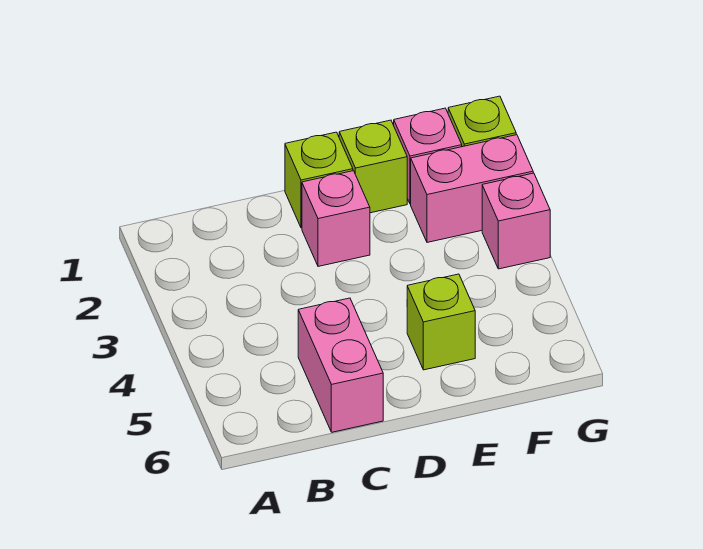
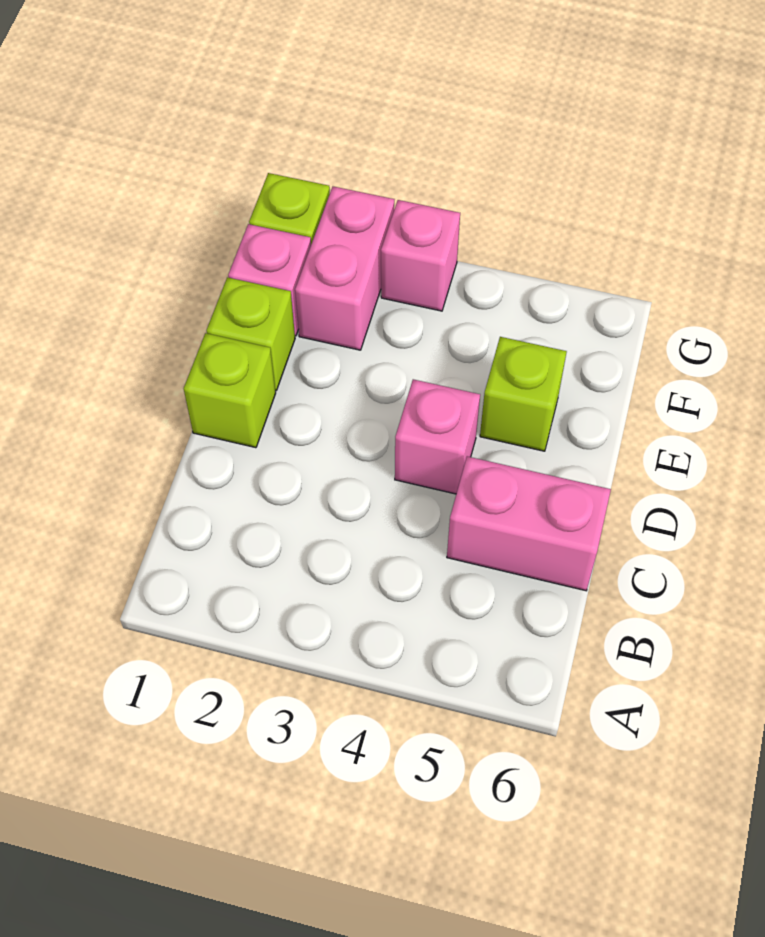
pink 1x1 brick [302,171,370,266] -> pink 1x1 brick moved to [395,379,480,494]

